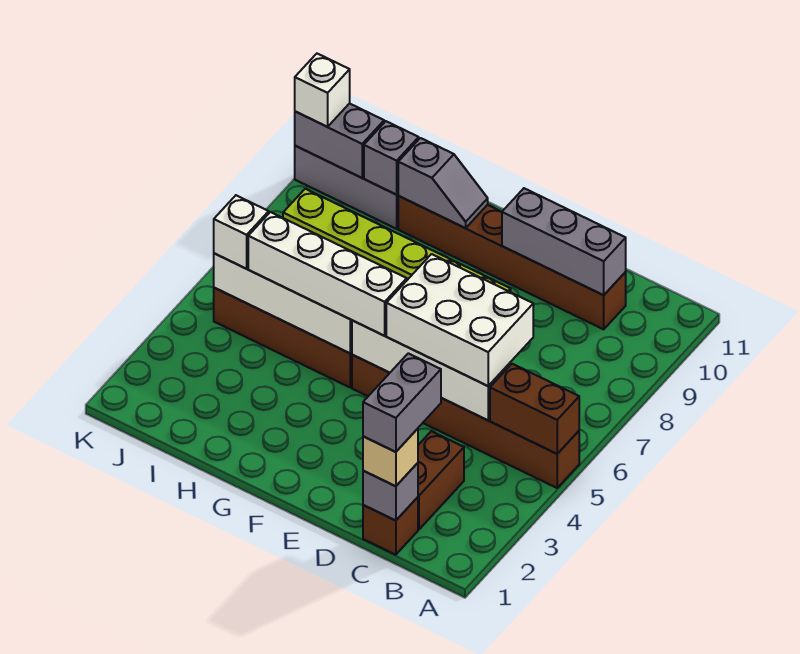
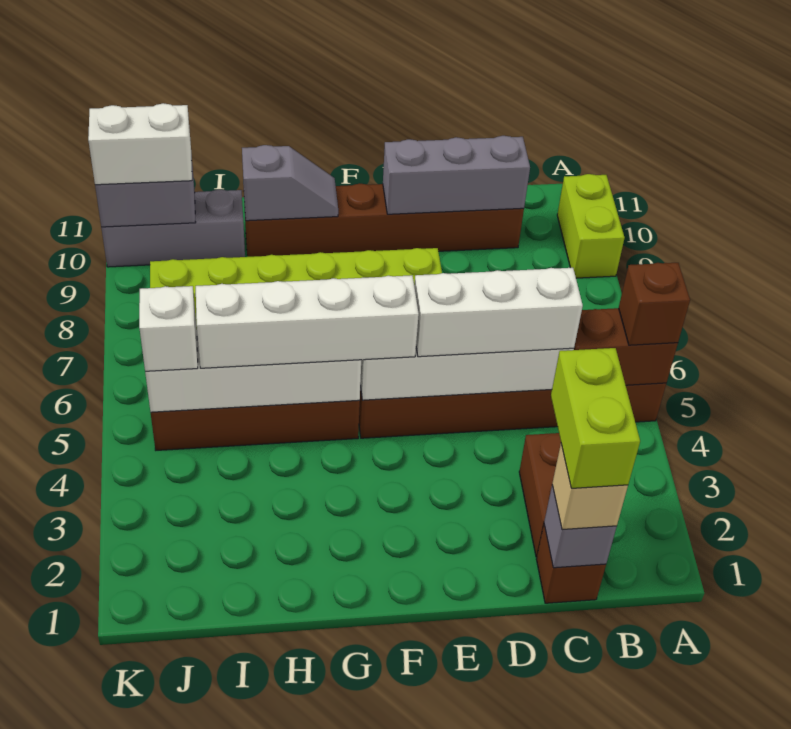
none -> brown 1x1 brick [619,263,690,345]
none -> lime 1x2 brick [557,174,625,278]
grey 1x2 brick [363,353,441,452] -> lime 1x2 brick [551,348,640,488]
white 2x3 brick [386,254,533,386] -> white 1x3 brick [414,268,583,357]
grey 1x1 brick [364,121,419,195] -> none
white 1x1 brick [295,54,350,127] -> white 1x2 brick [88,103,192,185]

